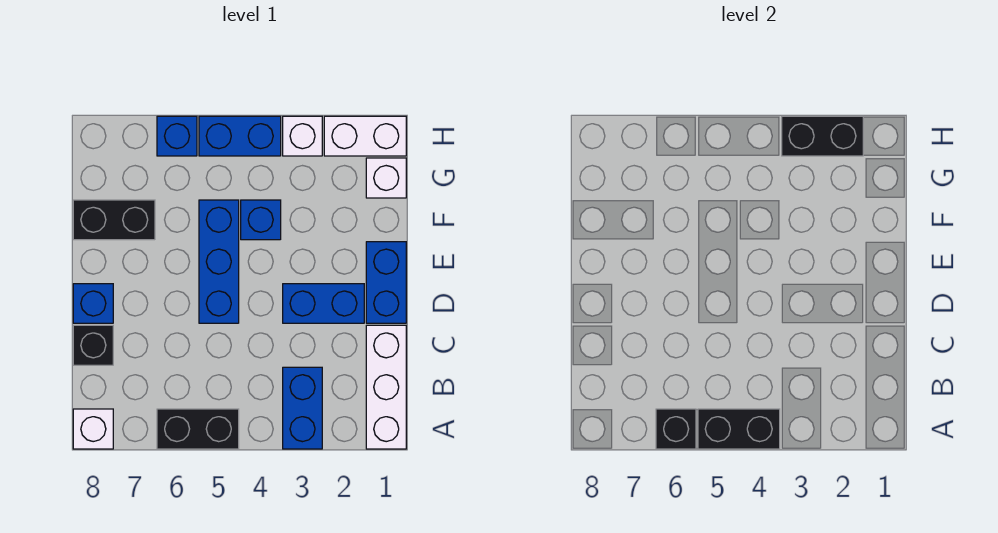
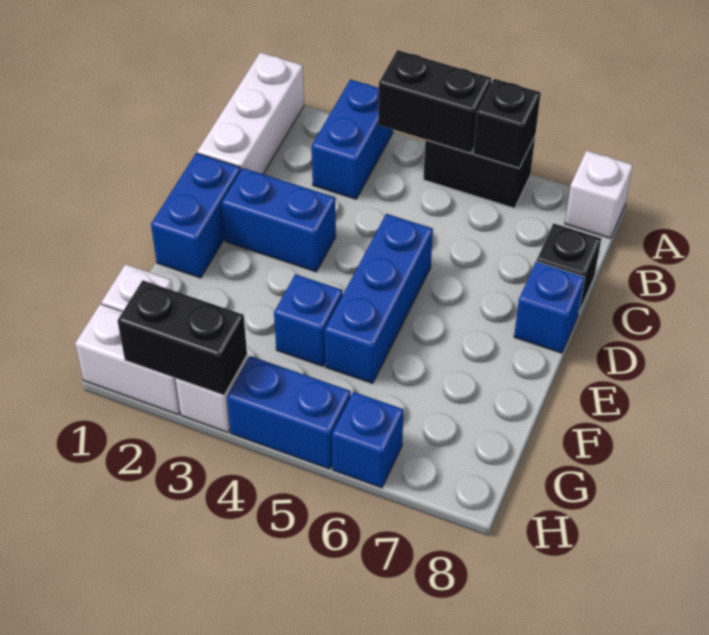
black 1x2 brick [73,200,155,240] -> none

